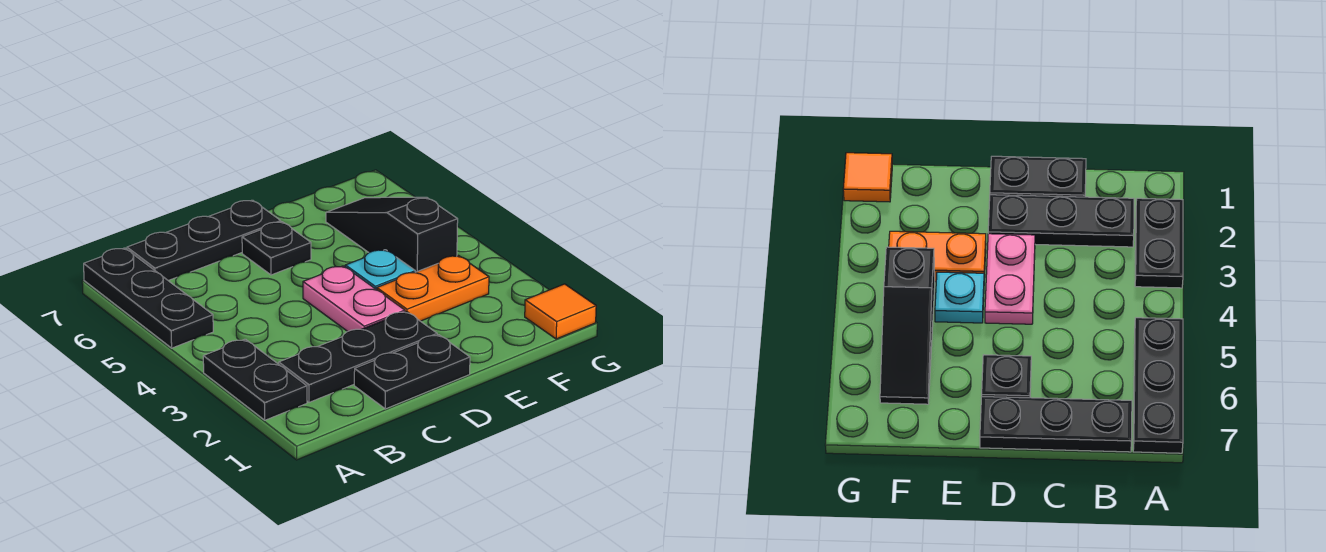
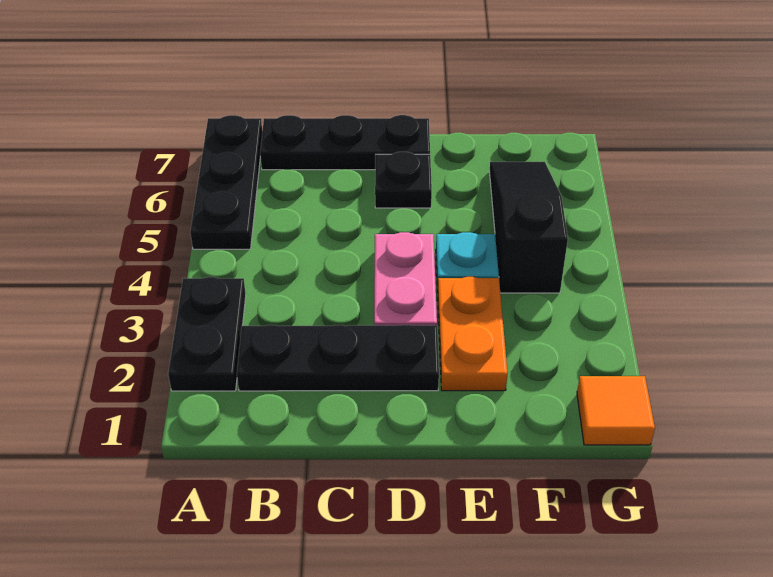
black 1x2 plate [354,335,470,409] -> none
orange 1x2 plate [377,256,489,321] -> orange 1x2 plate turned to [437,277,508,391]

